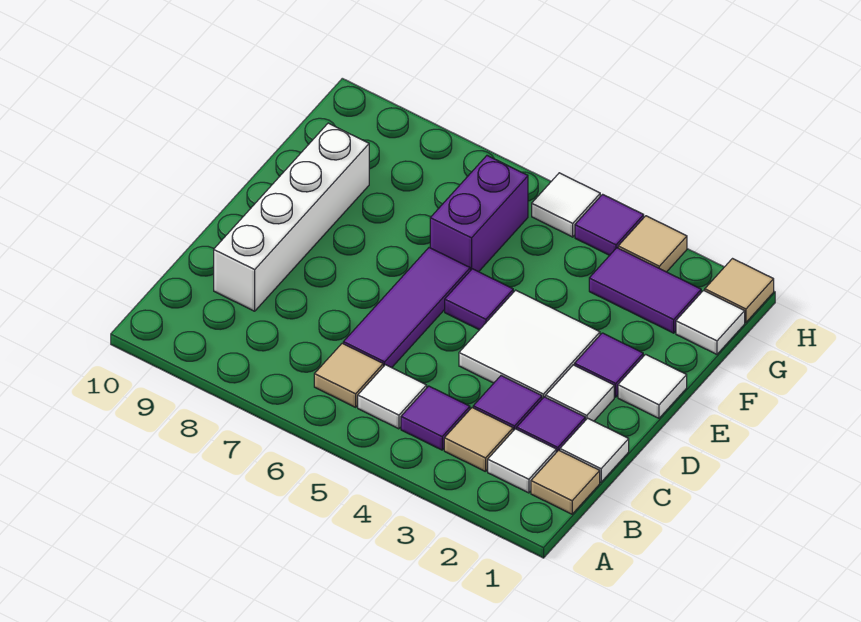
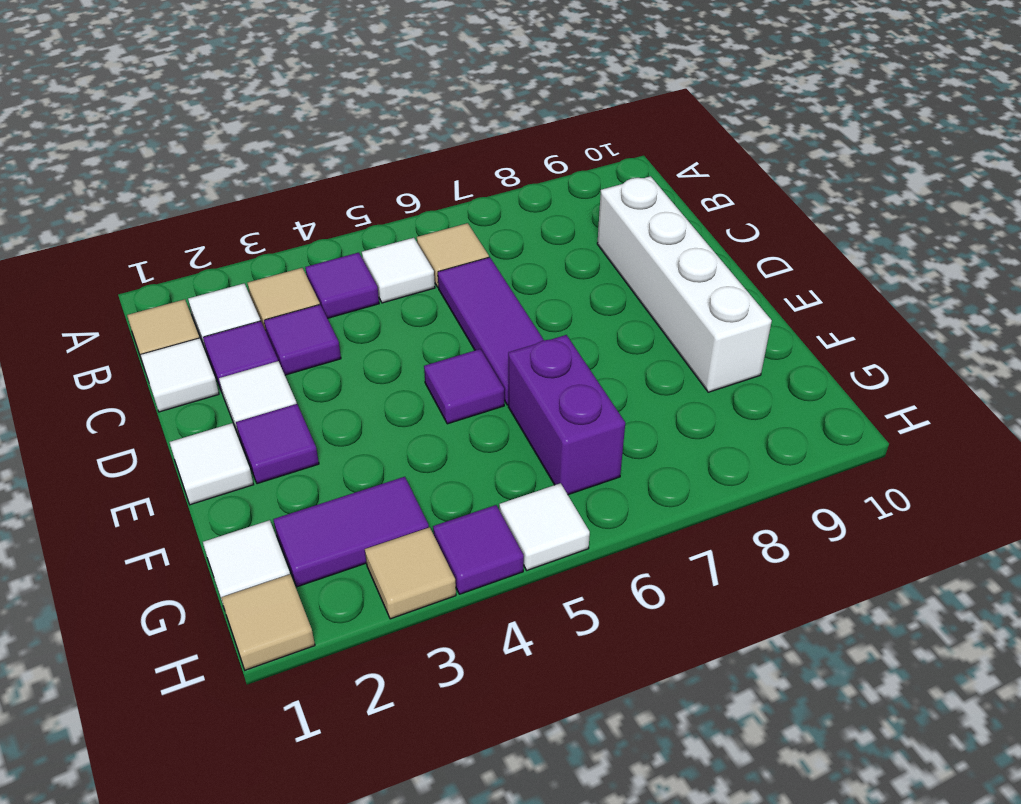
white 2x2 tile [459,290,600,399] -> none

